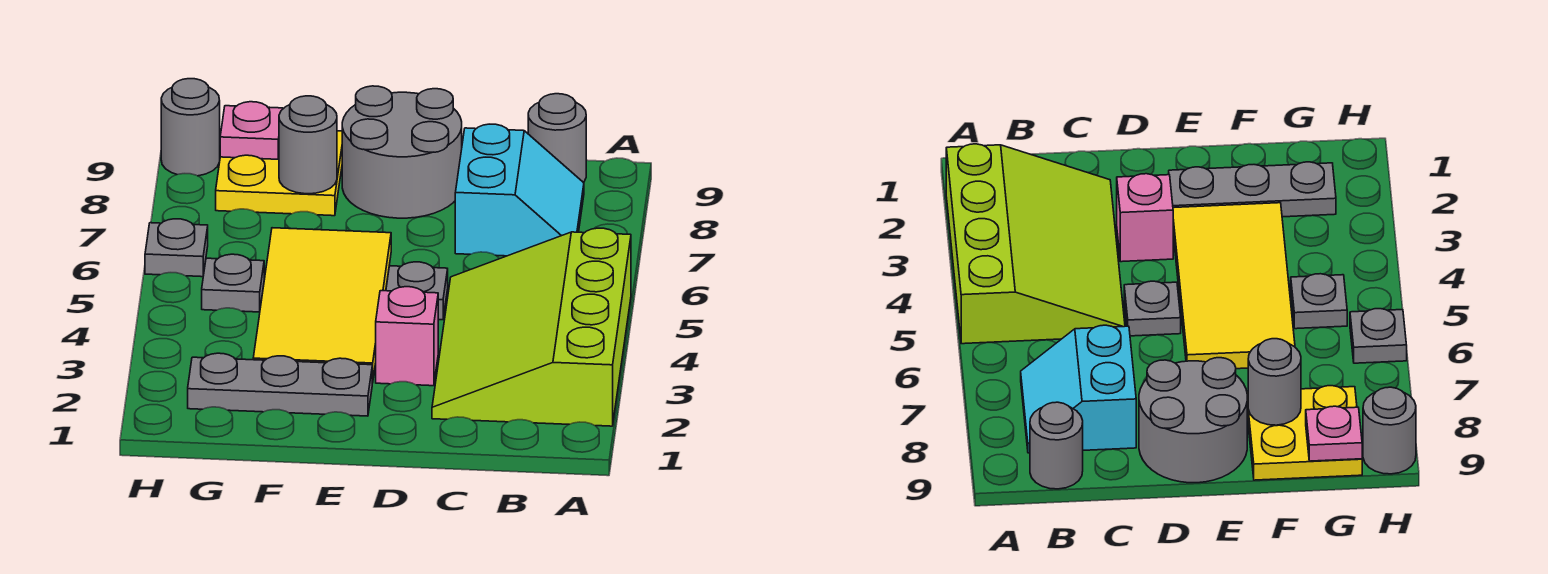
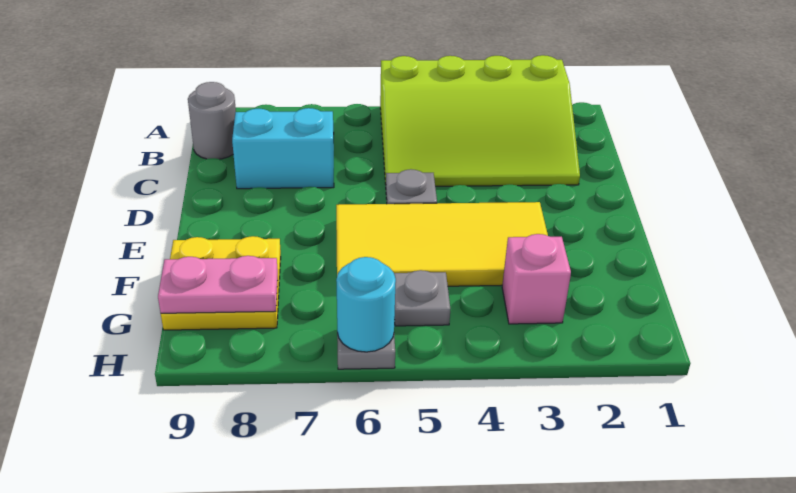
pink 1x1 brick [376,287,438,386] -> pink 1x1 brick moved to [502,234,571,324]
grey 2x2 round brick [342,86,462,218] -> none
grey 1x3 plate [188,353,372,416] -> none
grey 1x1 round brick [279,96,337,194] -> none
pink 1x1 plate [220,102,283,159] -> pink 1x2 plate [158,256,278,313]
none -> cyan 1x1 round brick [336,257,396,352]
grey 1x1 round brick [161,79,220,176] -> none

